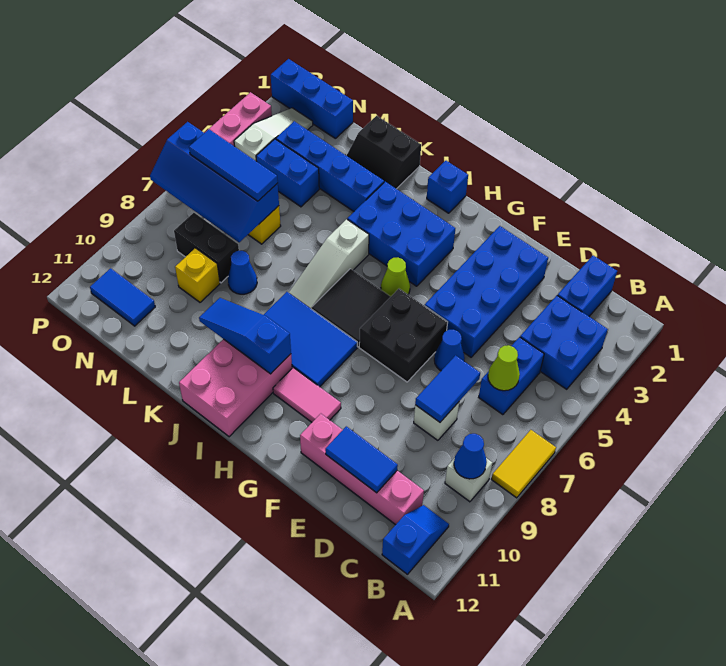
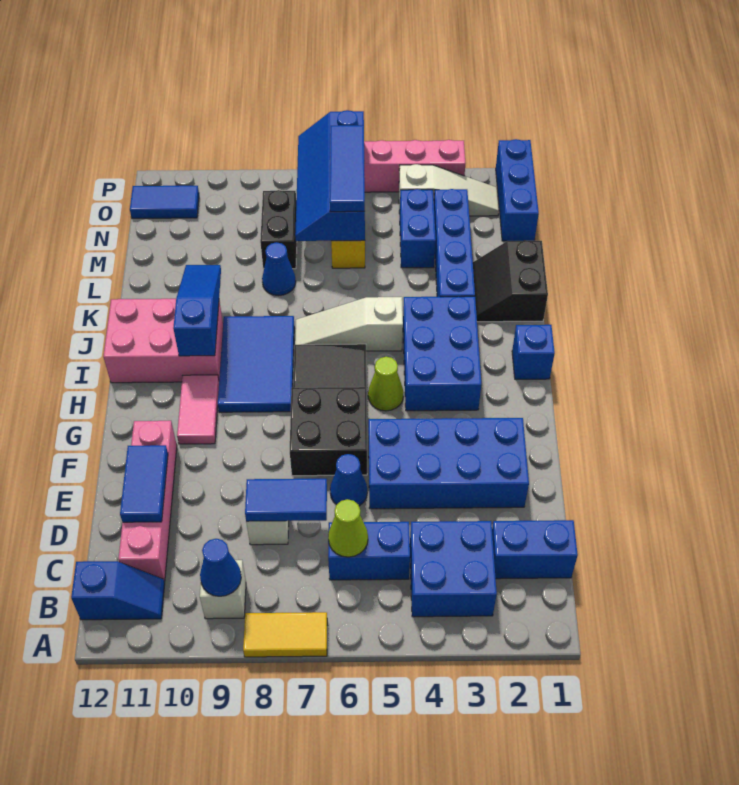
yellow 1x1 brick [175,248,220,302] -> none
blue 1x2 tile [90,268,155,326] -> blue 1x2 tile turned to [130,186,199,218]

